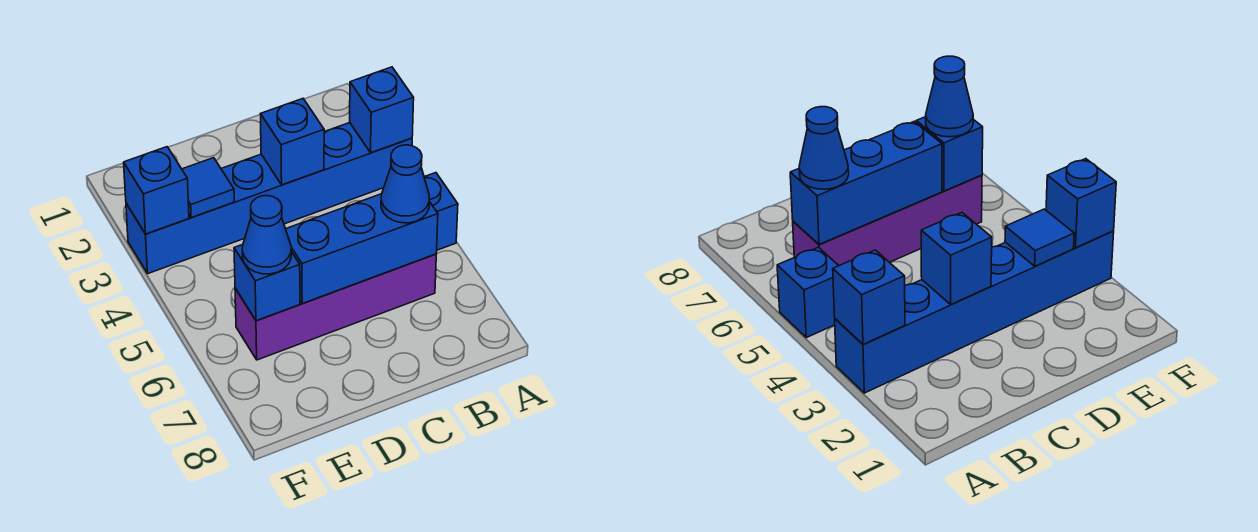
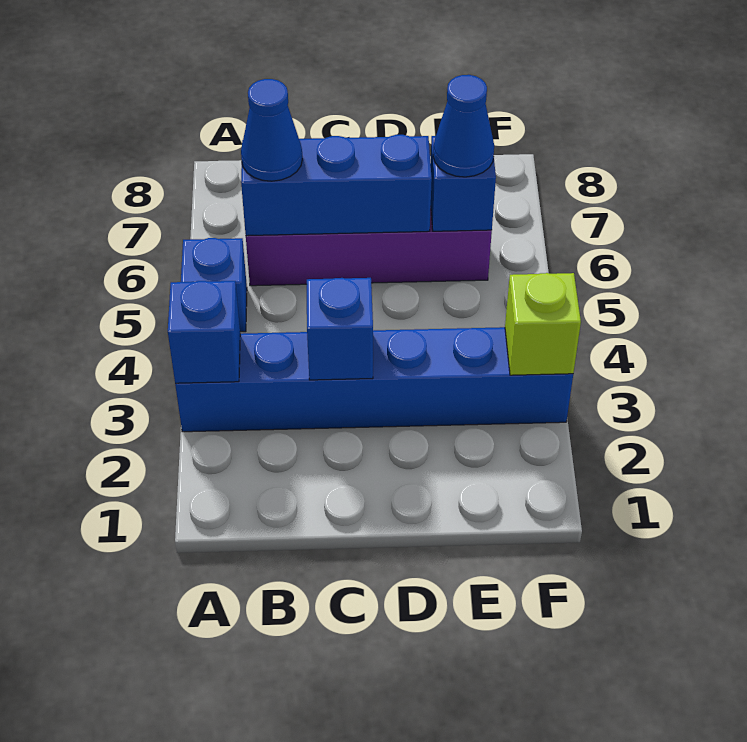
blue 1x1 tile [182,158,234,217] -> none
blue 1x1 brick [124,147,189,234] -> lime 1x1 brick [505,273,581,375]

